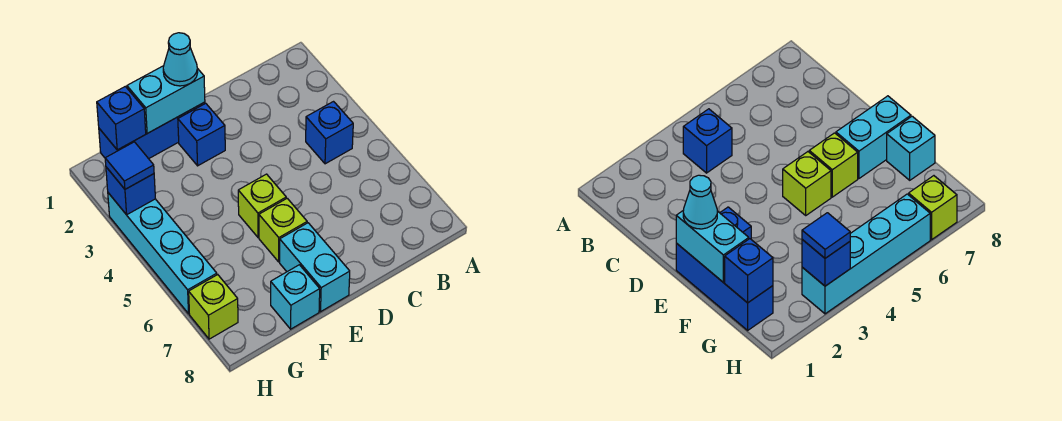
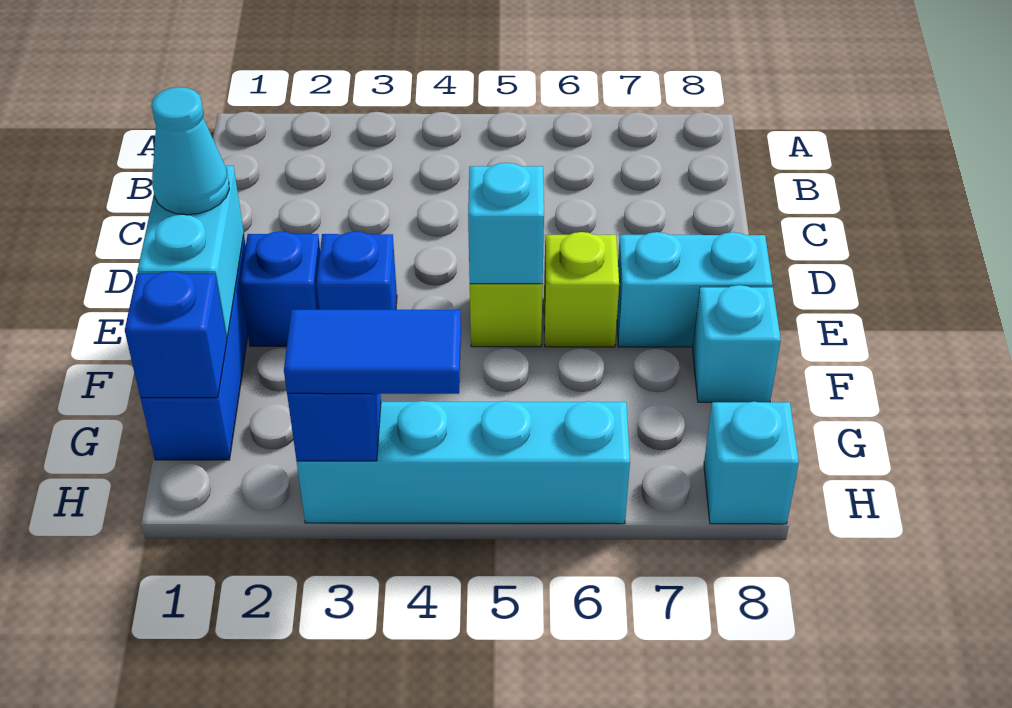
blue 1x1 brick [306,102,353,164] -> blue 1x1 brick moved to [316,232,397,310]
none -> cyan 1x1 brick [468,163,544,284]
blue 1x1 tile [105,142,154,189] -> blue 1x2 tile [284,310,461,394]
lime 1x1 brick [189,275,238,339] -> none
none -> cyan 1x1 brick [704,402,799,524]

